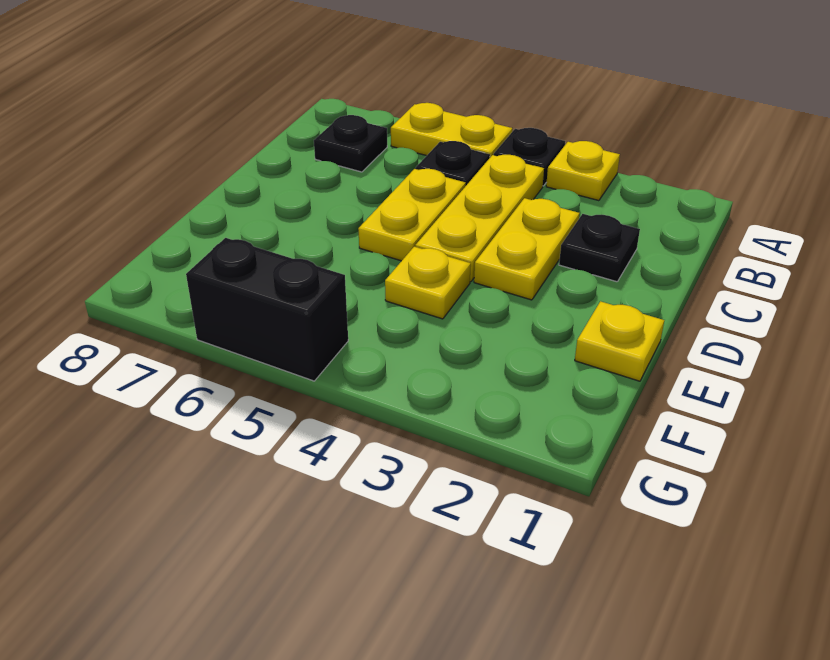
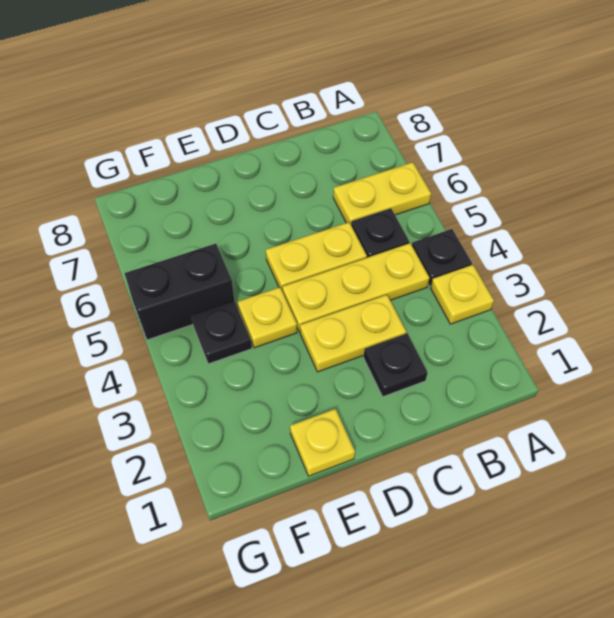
yellow 1x2 plate [391,103,512,157] -> yellow 1x2 plate turned to [333,162,431,224]
black 1x1 plate [314,115,387,172] -> black 1x1 plate moved to [192,302,252,364]
black 1x2 brick [186,238,348,381] -> black 1x2 brick turned to [124,244,235,340]

